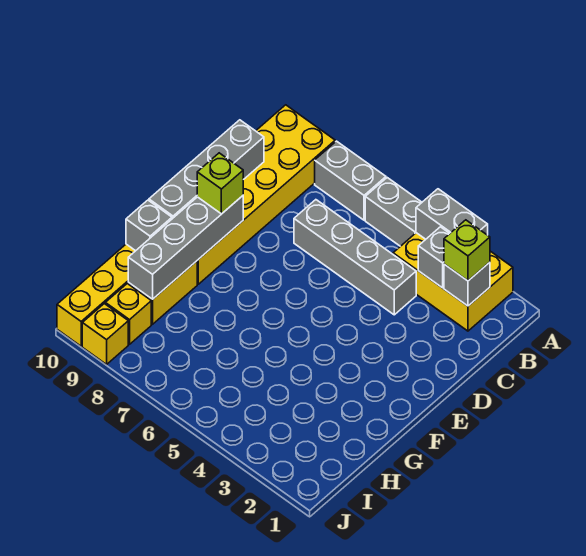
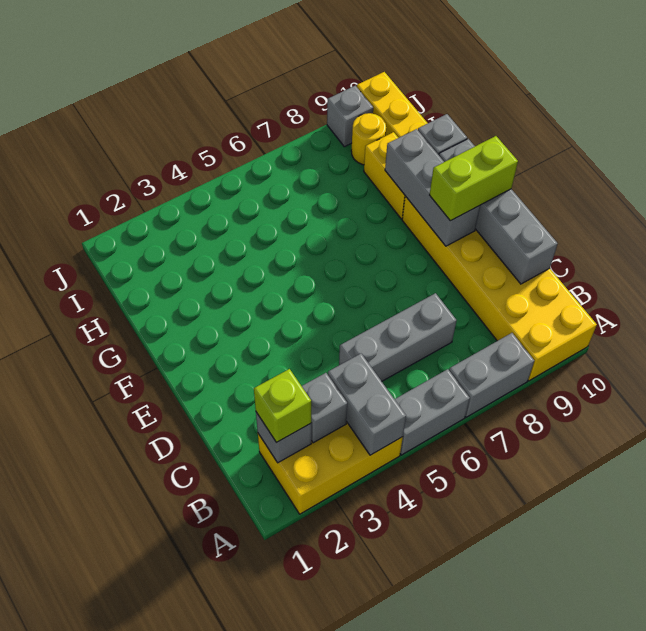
grey 1x2 brick [416,189,488,239] -> grey 1x2 brick turned to [328,354,406,455]
grey 1x4 brick [294,200,416,315] -> grey 1x3 brick [339,293,457,381]
grey 1x4 brick [128,196,243,299] -> grey 1x3 brick [385,129,480,246]
lime 1x1 brick [197,153,243,214] -> lime 1x2 brick [430,136,518,221]
yellow 1x1 brick [105,284,151,344] -> yellow 1x1 round brick [351,113,386,165]
yellow 1x1 brick [82,304,128,364] -> grey 1x1 brick [327,86,373,147]

